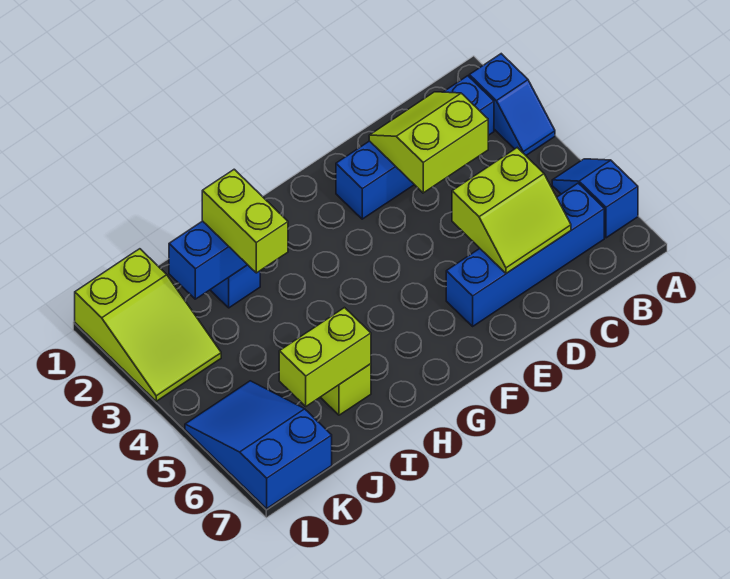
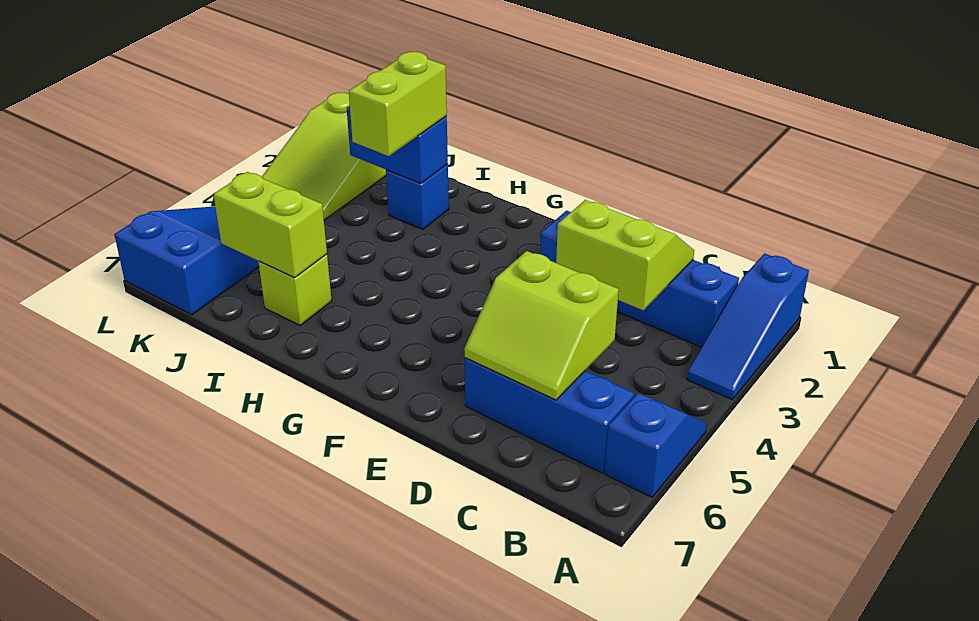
blue 1x2 slope [469,54,555,155] -> blue 1x3 slope [687,253,809,399]
blue 1x4 brick [446,183,604,326] -> blue 1x3 brick [465,358,634,473]

